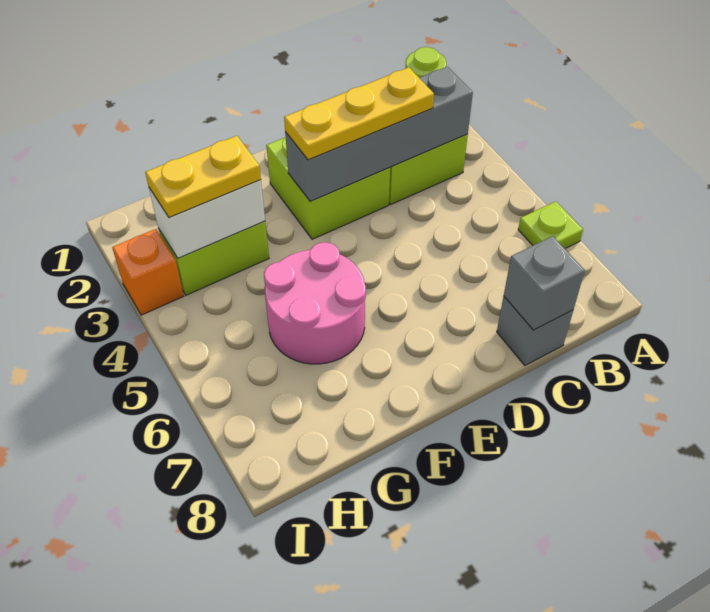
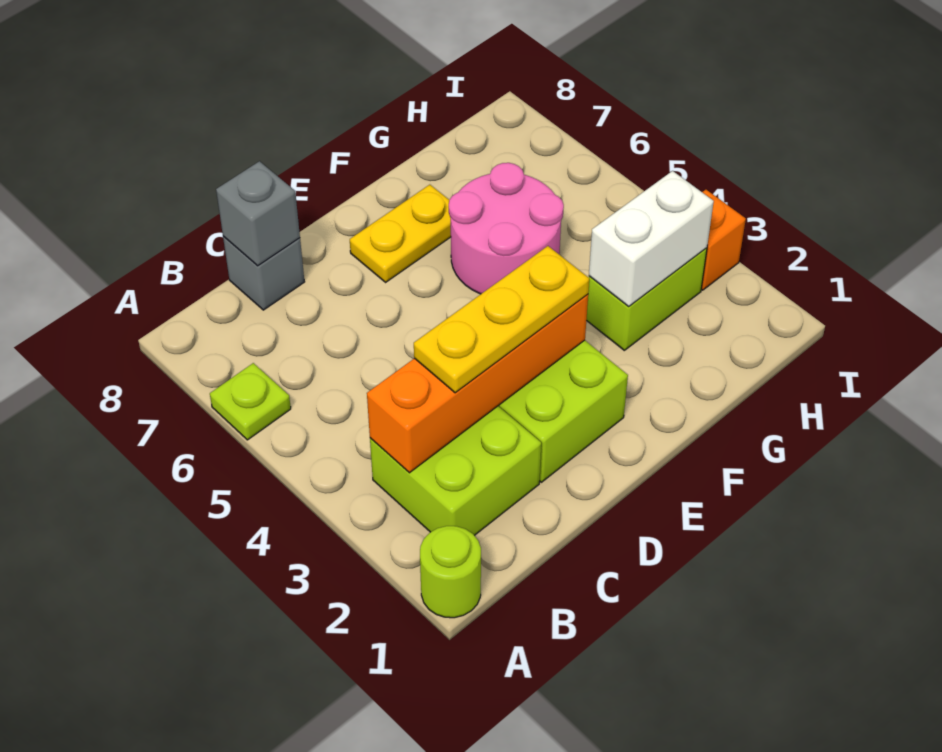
grey 1x4 brick [285,66,473,201] -> orange 1x4 brick [367,294,588,473]
yellow 1x2 plate [145,136,261,217] -> yellow 1x2 plate moved to [350,185,451,282]

